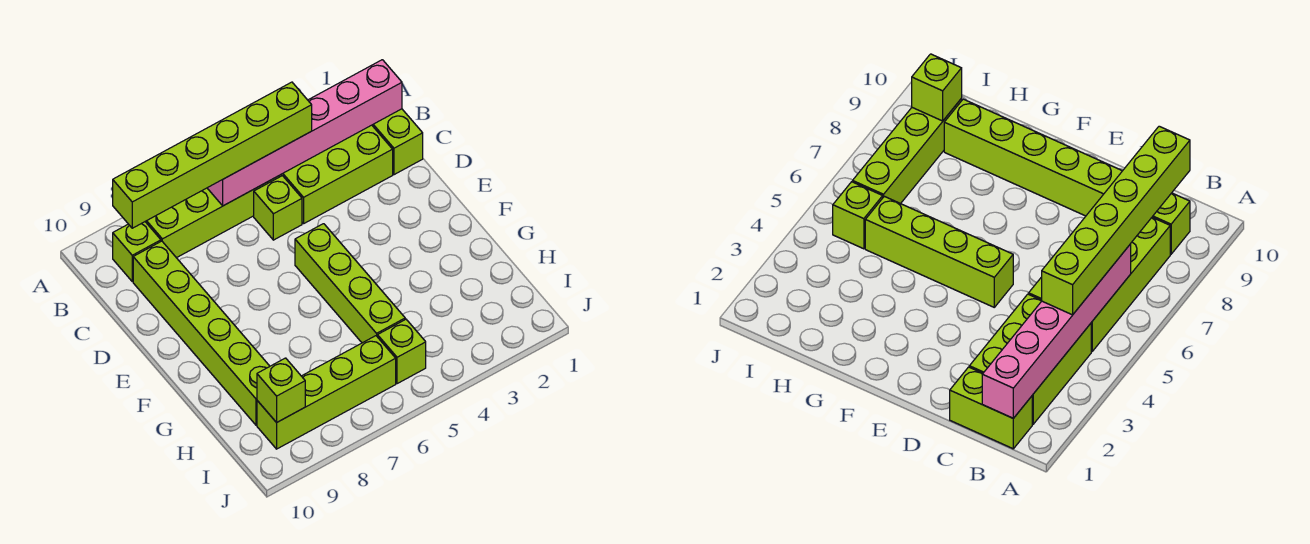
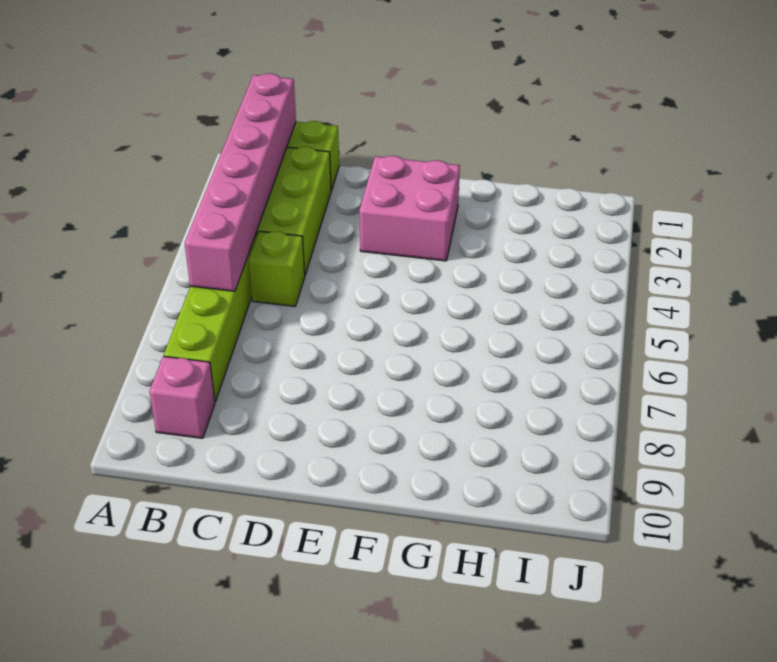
lime 1x6 brick [113,82,312,228] -> none
lime 1x1 brick [113,222,161,281] -> pink 1x1 brick [149,356,215,438]
lime 1x6 brick [133,241,270,425] -> none
none -> pink 2x2 brick [359,156,460,261]
lime 1x4 brick [295,224,405,343] -> none
lime 1x1 brick [377,319,426,384] -> none
lime 1x4 brick [257,336,396,449] -> none
lime 1x1 brick [257,358,305,423] -> none

